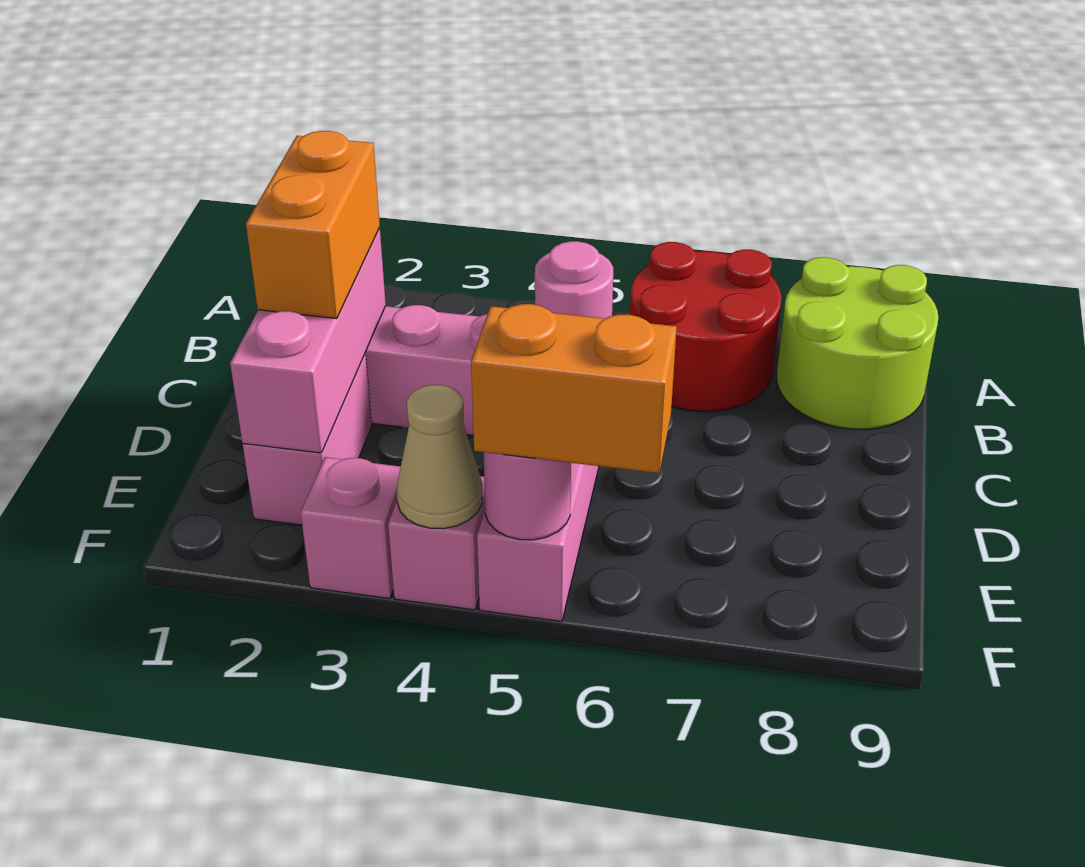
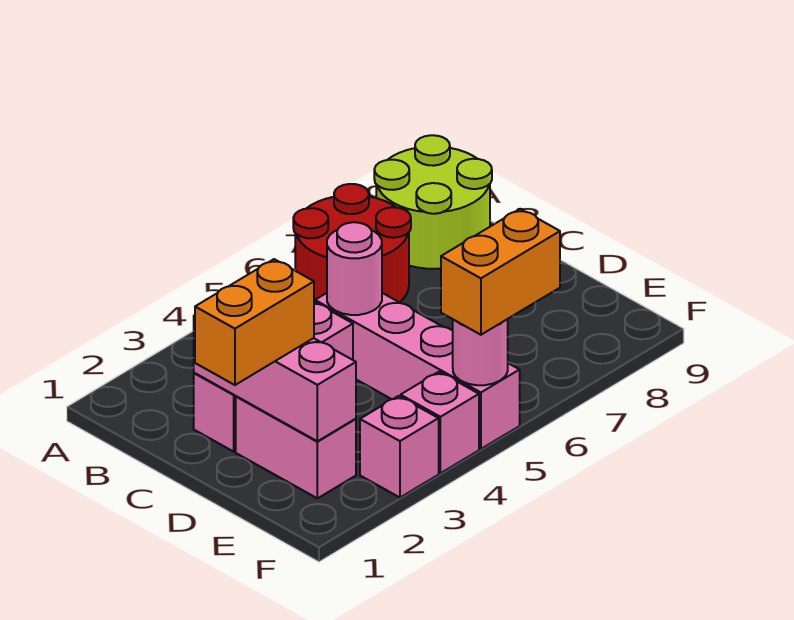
orange 1x2 brick [246,131,380,319] -> orange 1x2 brick turned to [195,259,314,385]
tan 1x1 cone [397,385,482,529] -> none

